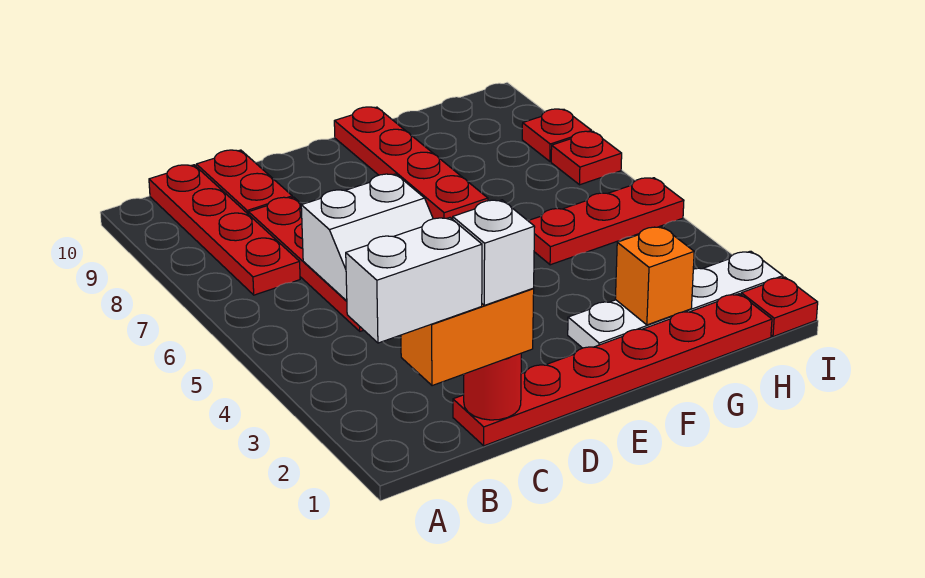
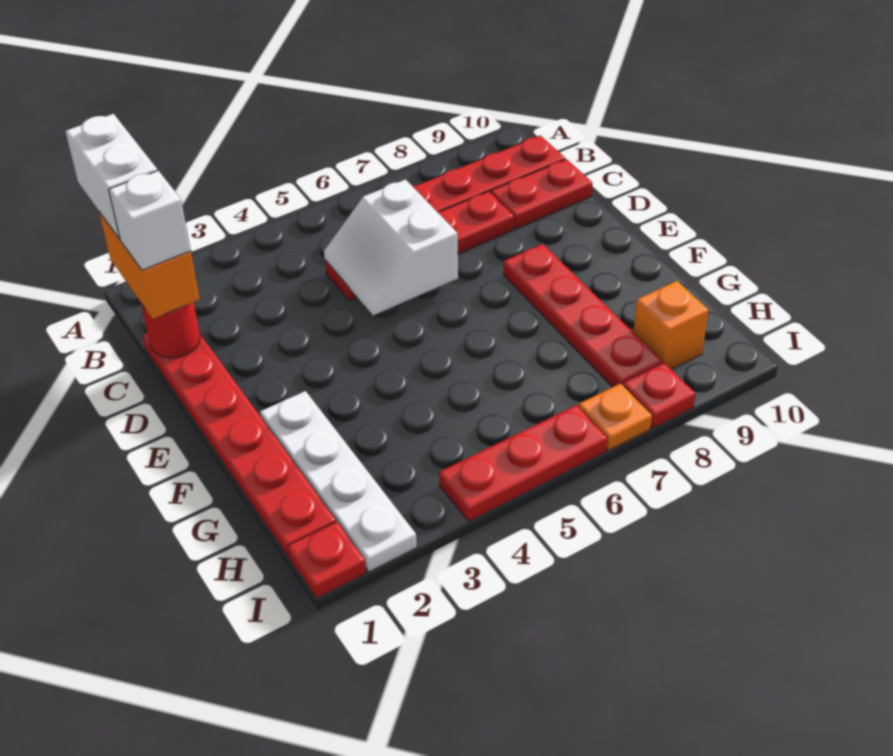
red 1x4 plate [334,107,488,219] -> red 1x4 plate turned to [503,244,662,387]
orange 1x1 brick [615,227,694,325] -> orange 1x1 brick moved to [633,281,709,370]
red 1x3 plate [529,178,684,265] -> red 1x3 plate turned to [439,405,607,521]
red 1x1 plate [551,131,622,185] -> orange 1x1 plate [578,383,652,451]

